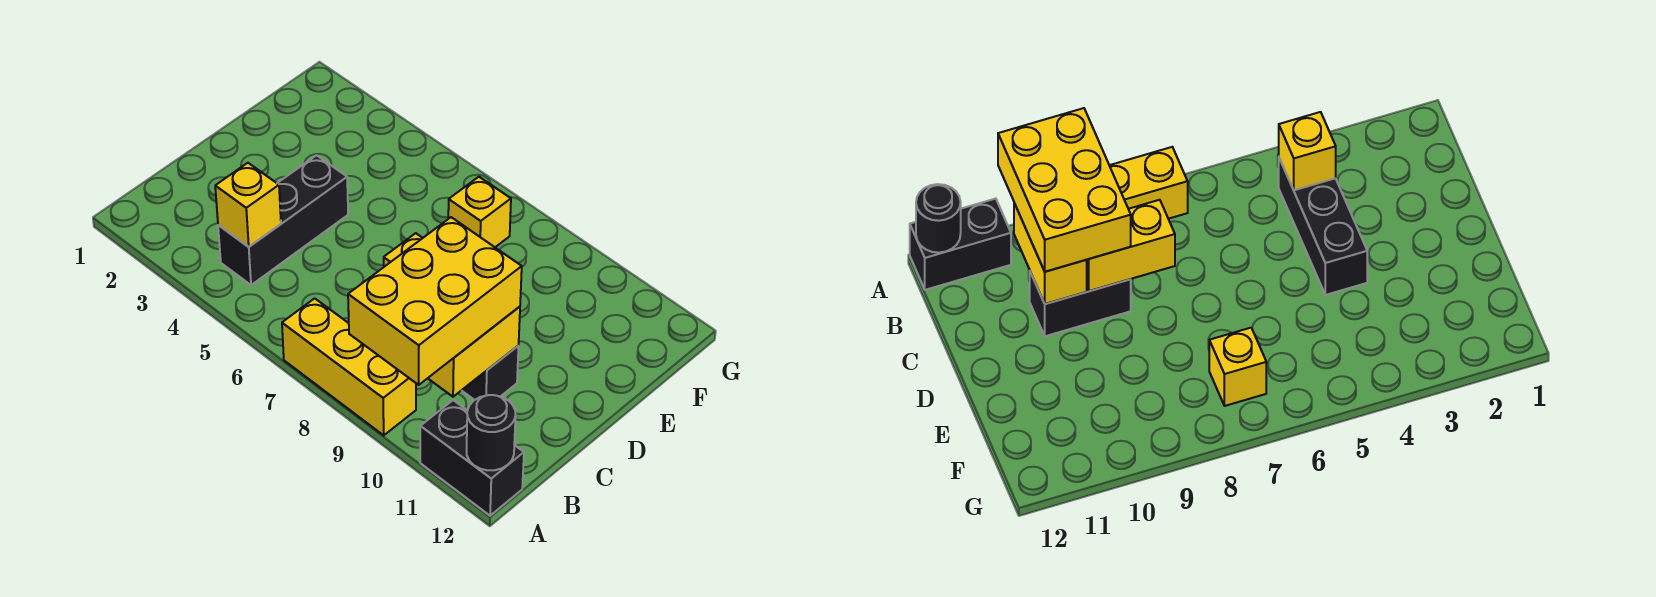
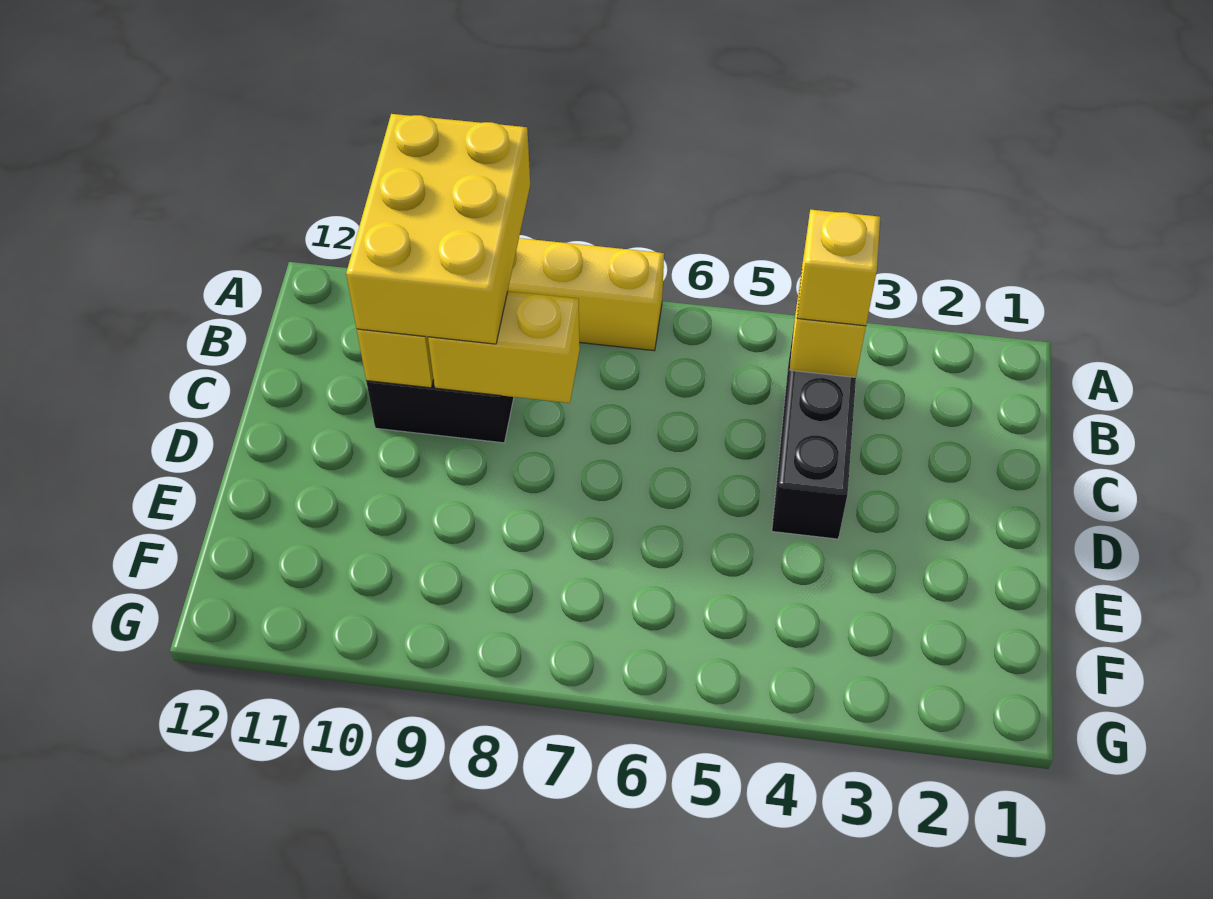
black 1x2 brick [420,400,524,516] -> none
black 1x1 round brick [467,395,516,470] -> none
yellow 1x1 brick [448,177,511,247] -> yellow 1x1 brick moved to [797,210,880,326]

